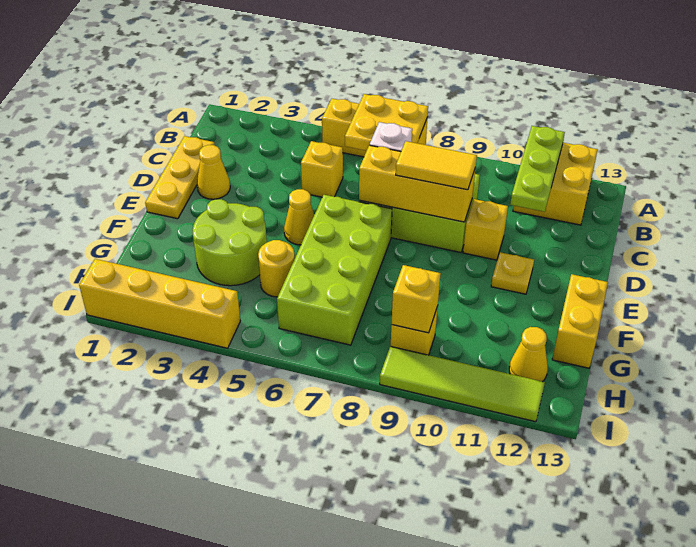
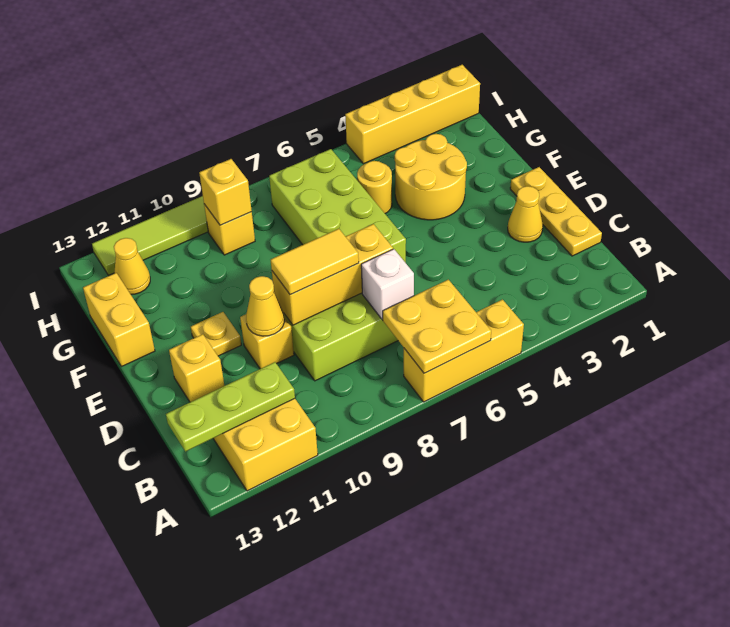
lime 1x3 plate [510,126,565,212] -> lime 1x3 plate turned to [166,362,295,452]
yellow 1x1 brick [301,141,343,197] -> yellow 1x1 brick moved to [169,334,224,402]
yellow 1x1 cone [284,189,314,245] -> yellow 1x1 cone moved to [246,276,284,336]
lime 2x2 round brick [193,199,267,286] -> yellow 2x2 round brick [395,134,467,220]

